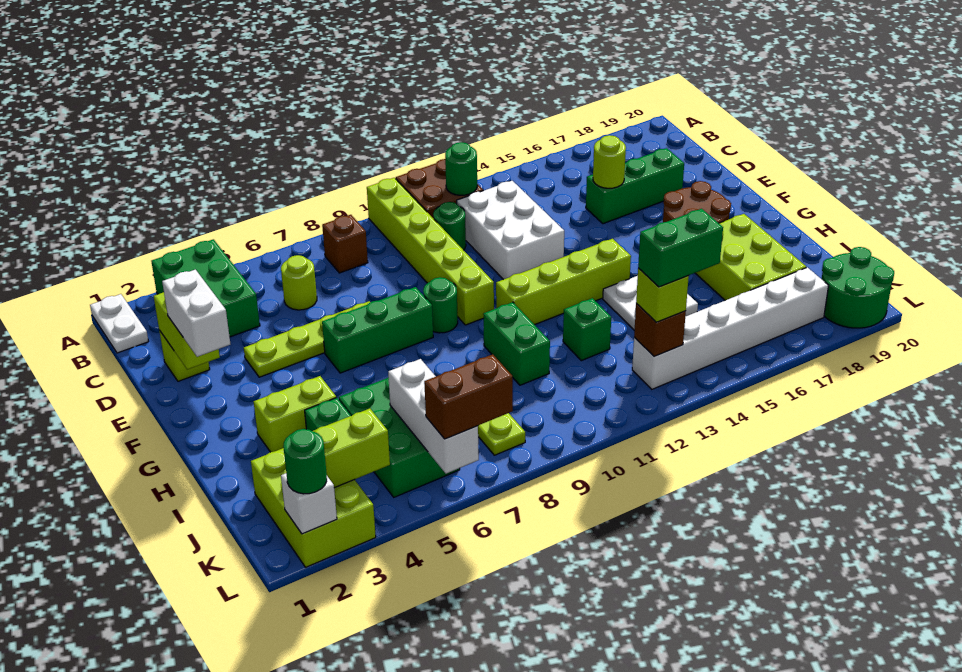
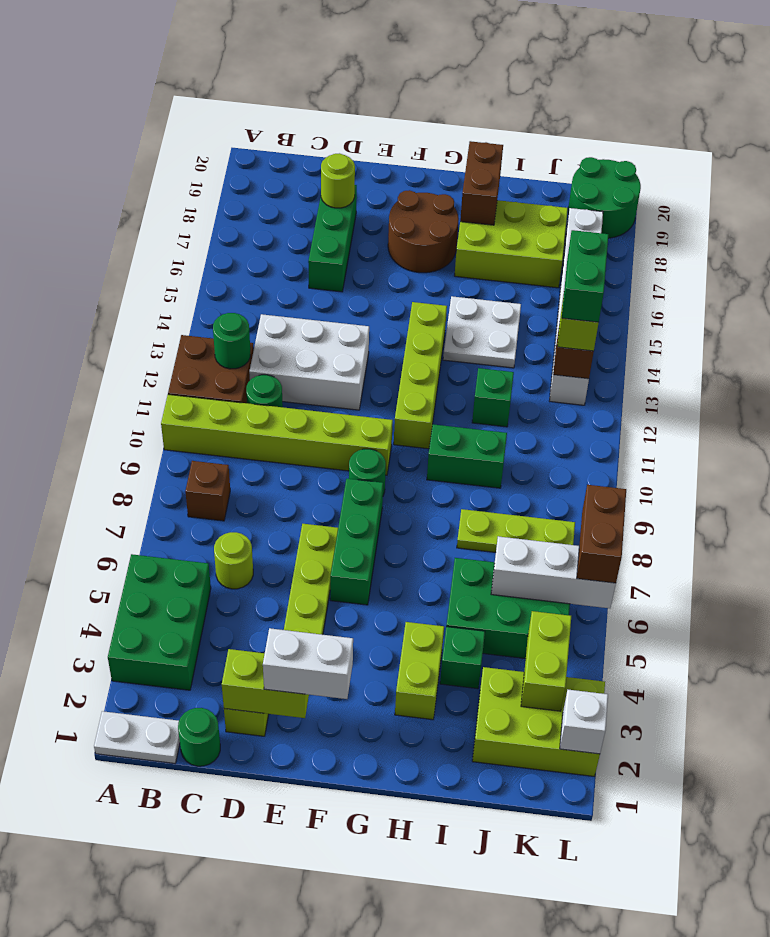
green 2x3 brick [151,239,260,337] -> green 2x3 brick turned to [108,554,211,690]
lime 1x1 round brick [593,135,626,188] -> lime 1x1 round brick moved to [321,153,355,208]
none -> brown 1x2 brick [460,141,503,225]
green 1x1 round brick [283,429,327,494] -> green 1x1 round brick moved to [178,708,220,766]

